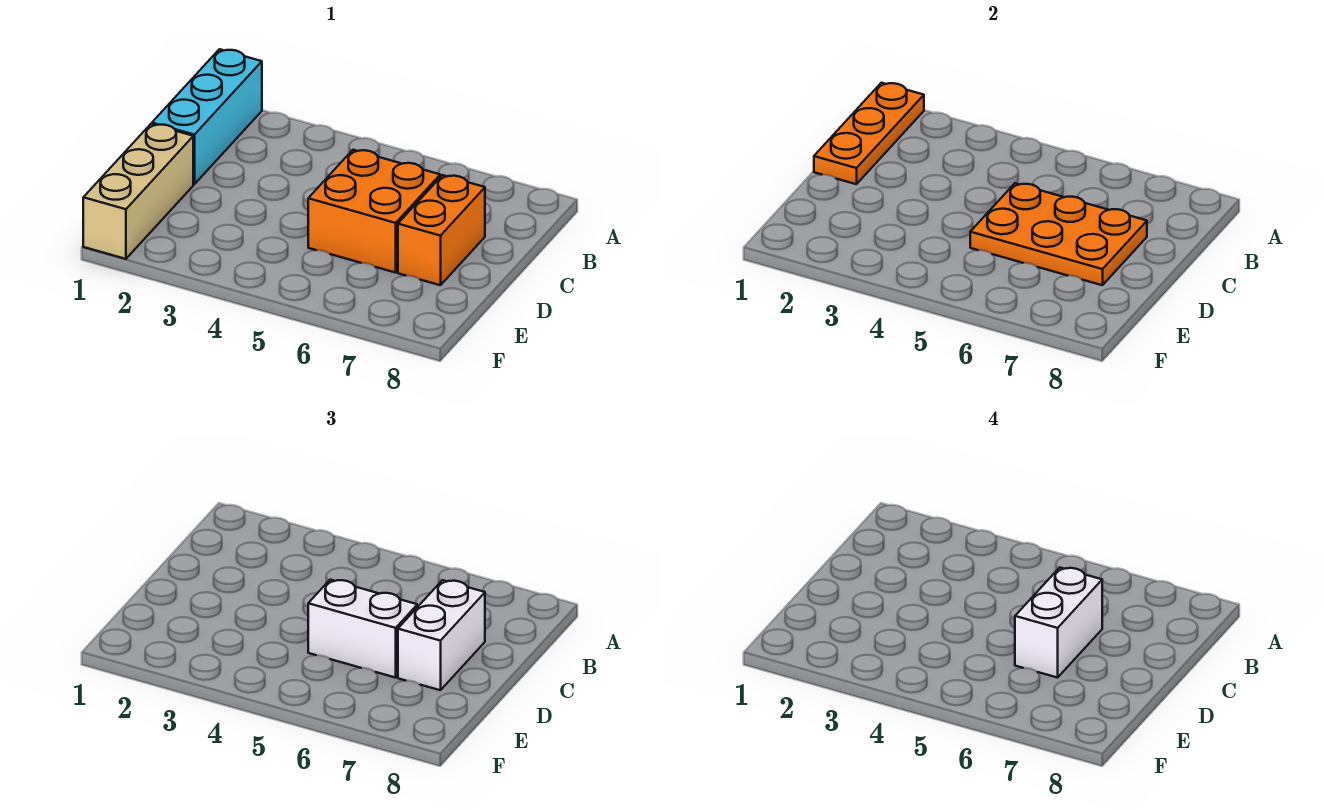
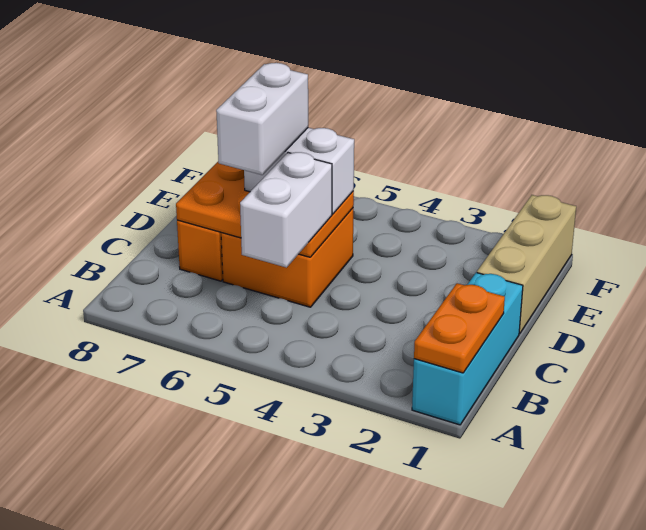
orange 1x3 plate [814,83,924,184] -> orange 1x2 plate [414,283,505,373]
white 1x2 brick [398,580,485,690] -> white 1x2 brick moved to [240,152,332,268]

